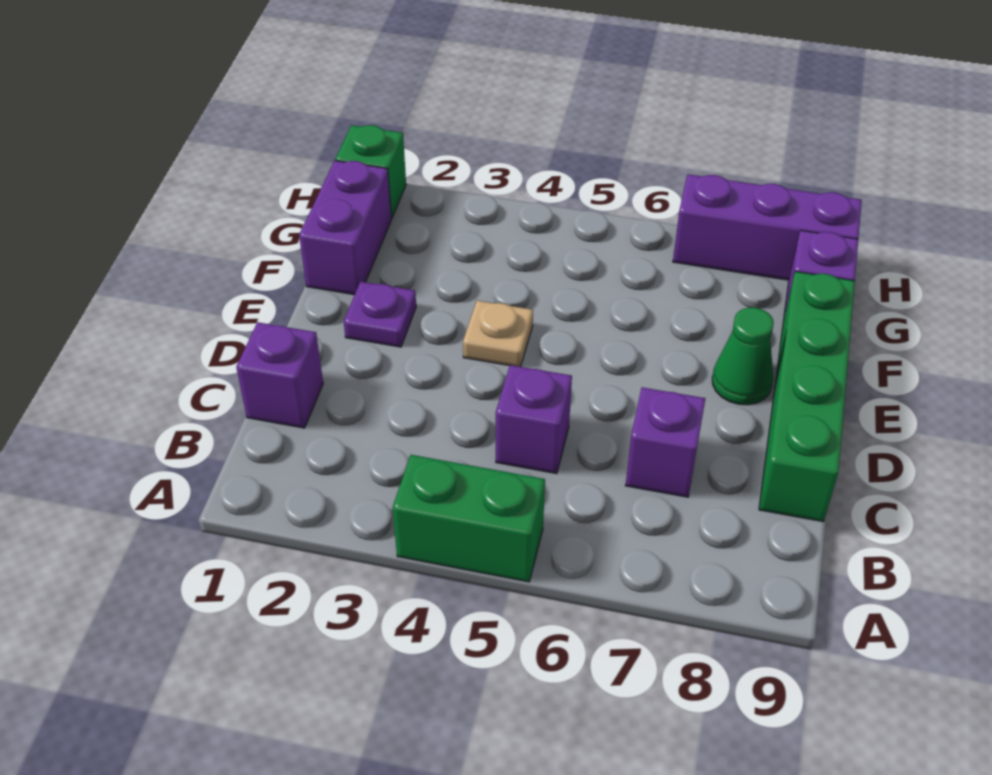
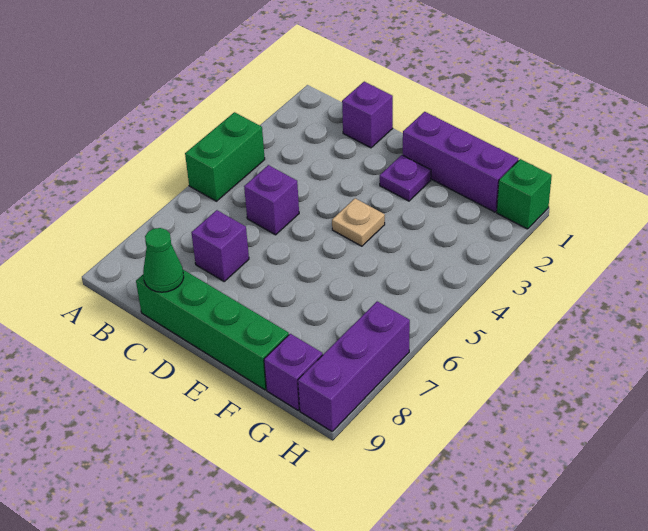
green 1x1 cone [712,308,774,405] -> green 1x1 cone moved to [143,228,184,292]
purple 1x2 brick [299,161,391,295] -> purple 1x3 brick [403,112,519,212]

